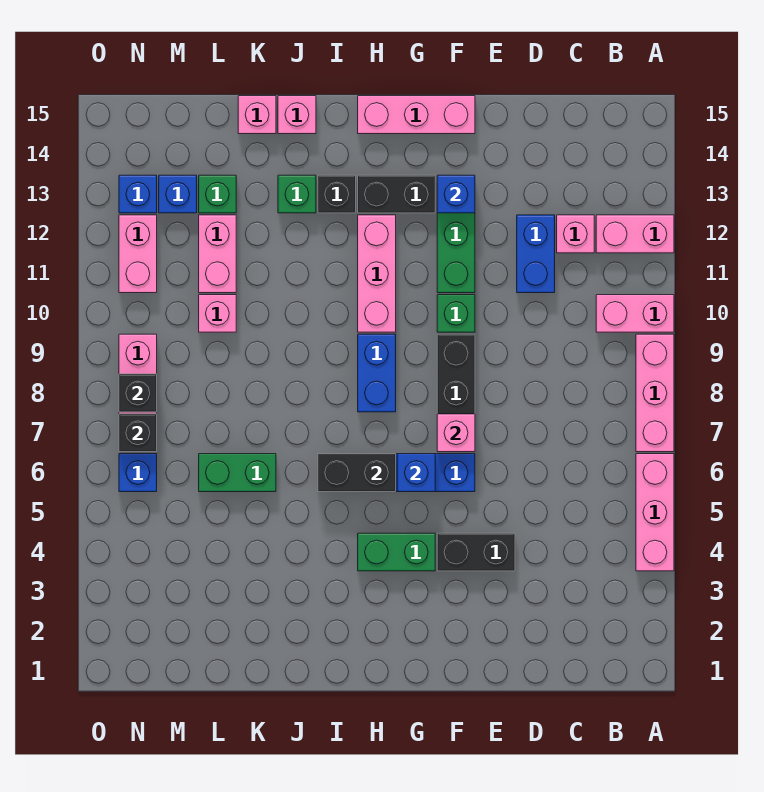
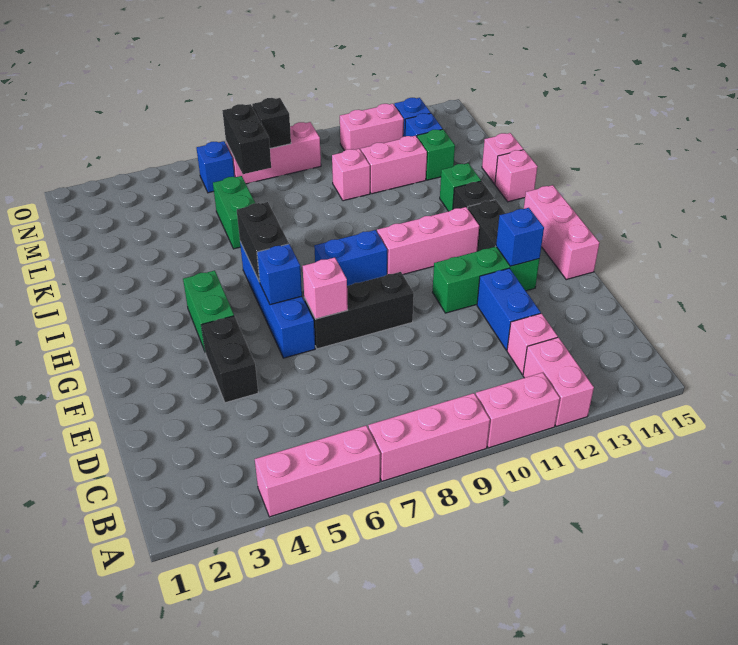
pink 1x2 brick [596,295,674,332] -> pink 1x2 brick turned to [476,373,560,448]
blue 1x2 brick [517,215,555,293] -> blue 1x2 brick turned to [477,268,541,350]
green 1x1 brick [437,295,475,332] -> none
black 1x1 brick [119,414,157,452] -> black 1x2 brick [222,104,271,174]

